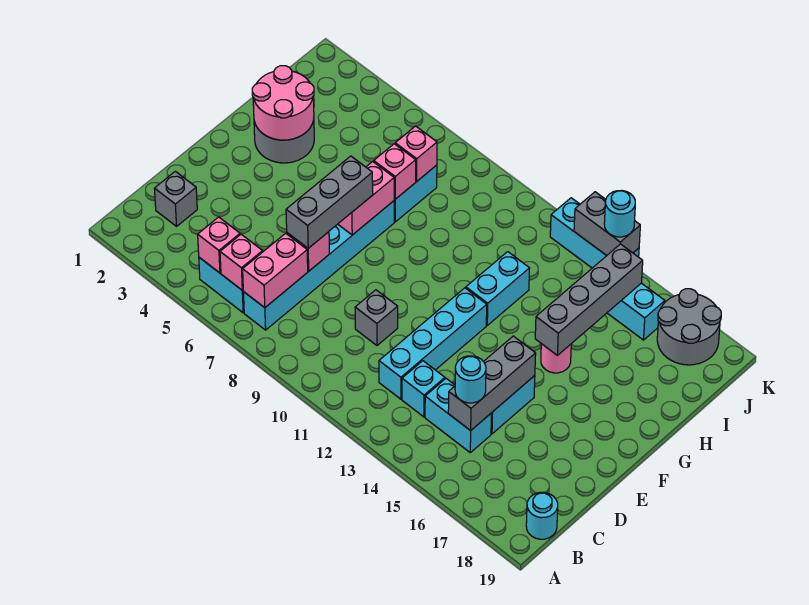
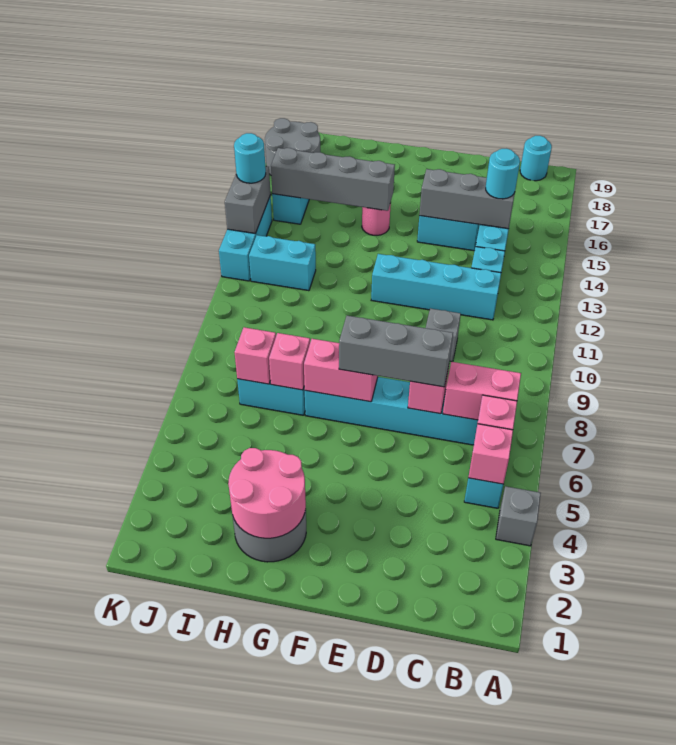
grey 1x1 brick [154,171,197,226] -> grey 1x1 brick moved to [496,486,541,546]
cyan 1x2 brick [466,252,530,325] -> cyan 1x2 brick moved to [249,235,316,291]

